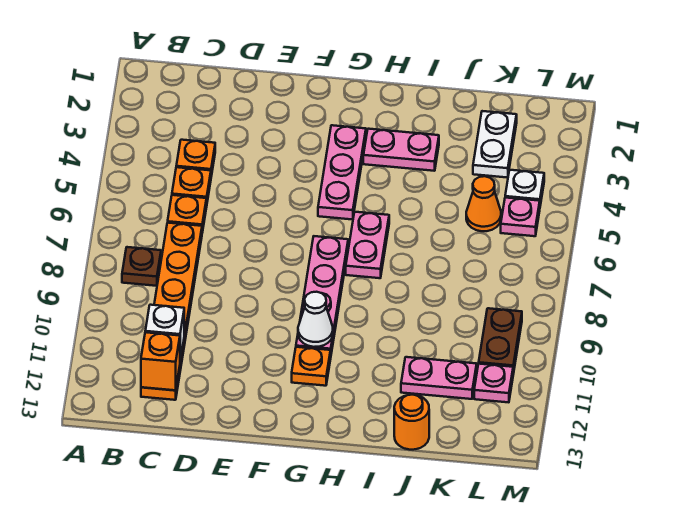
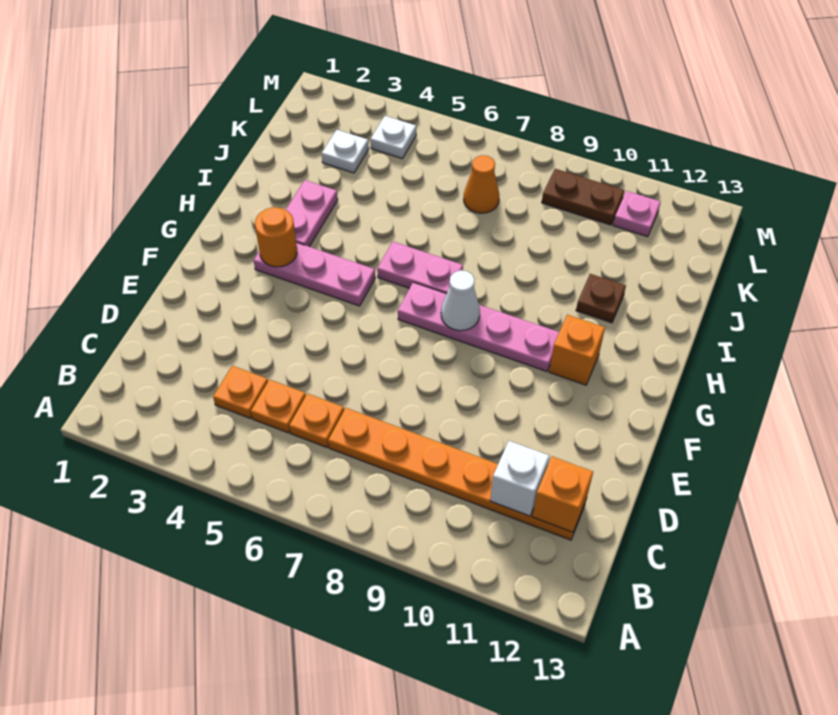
brown 1x1 plate [122,247,161,286] -> brown 1x1 plate moved to [576,274,626,323]
white 1x1 cone [298,292,333,347] -> white 1x1 cone moved to [441,270,480,331]
orange 1x1 plate [292,347,331,386] -> orange 1x1 brick [549,315,605,385]
pink 1x2 plate [401,357,477,399] -> none
orange 1x1 round brick [394,395,429,450] -> orange 1x1 round brick moved to [255,207,297,267]
white 1x2 plate [473,111,517,178] -> white 1x1 plate [322,130,369,173]
orange 1x1 cone [466,176,501,231] -> orange 1x1 cone moved to [464,155,499,213]
pink 1x1 plate [501,198,540,236] -> none

